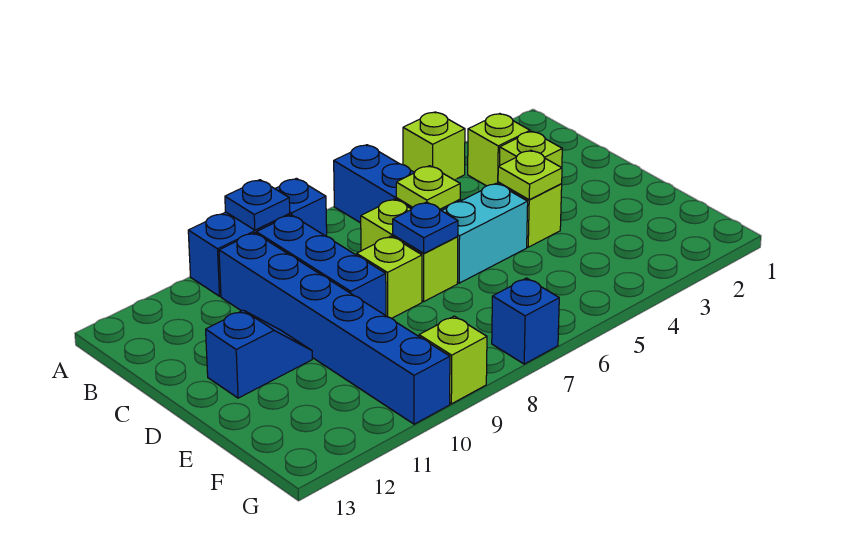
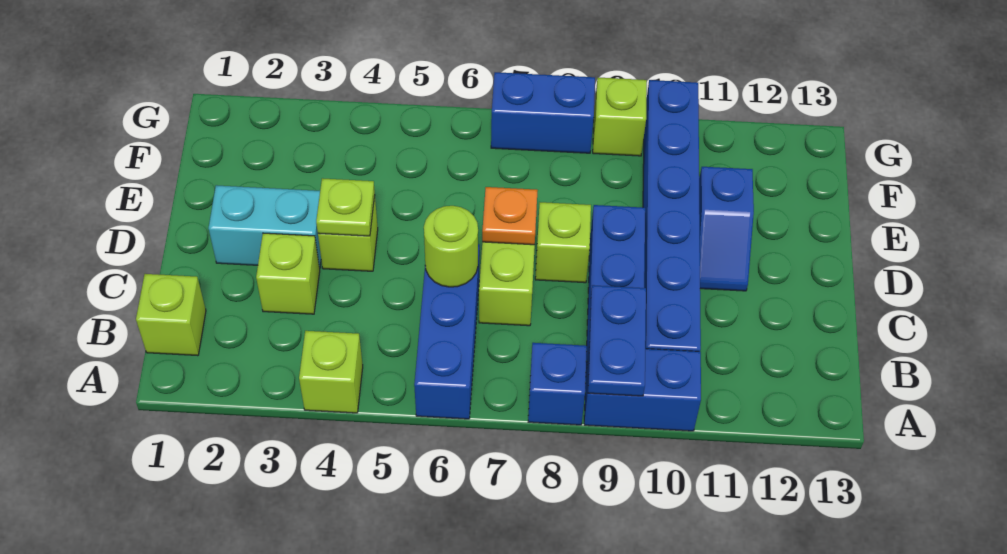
blue 1x1 plate [225,180,290,230] -> blue 1x2 plate [588,285,646,396]
lime 1x1 brick [468,114,530,186] -> lime 1x1 brick moved to [136,274,206,356]
lime 1x1 plate [396,166,460,209] -> lime 1x1 round brick [424,206,478,287]
cyan 1x2 brick [442,183,528,283] -> cyan 1x2 brick moved to [208,185,321,269]
blue 1x1 plate [393,202,458,253] -> orange 1x1 plate [482,187,538,245]
blue 1x2 slope [206,310,312,398] -> blue 1x2 slope turned to [699,167,754,291]
blue 1x1 brick [492,278,559,364] -> blue 1x2 brick [491,72,595,153]

